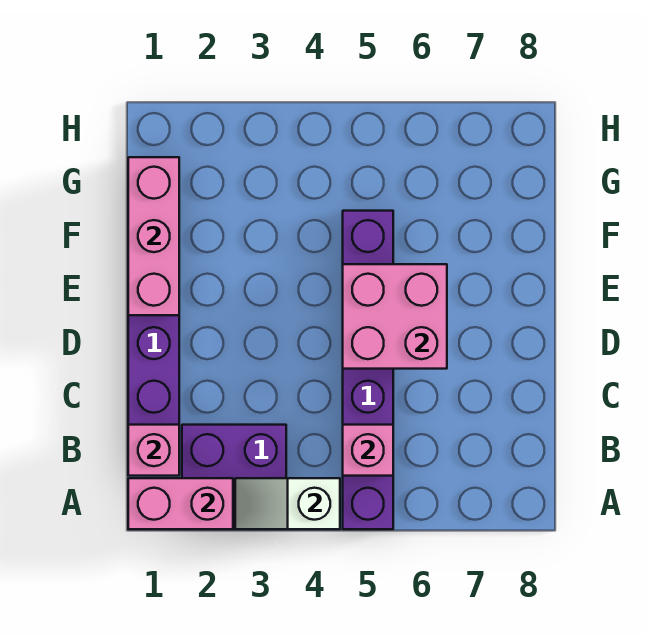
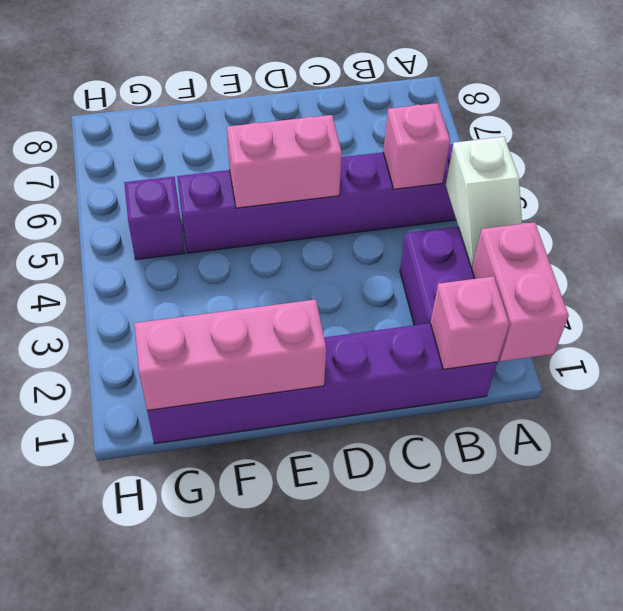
pink 2x2 brick [343,264,447,369] -> pink 1x2 brick [227,115,342,208]
none -> purple 1x1 brick [124,177,184,260]

